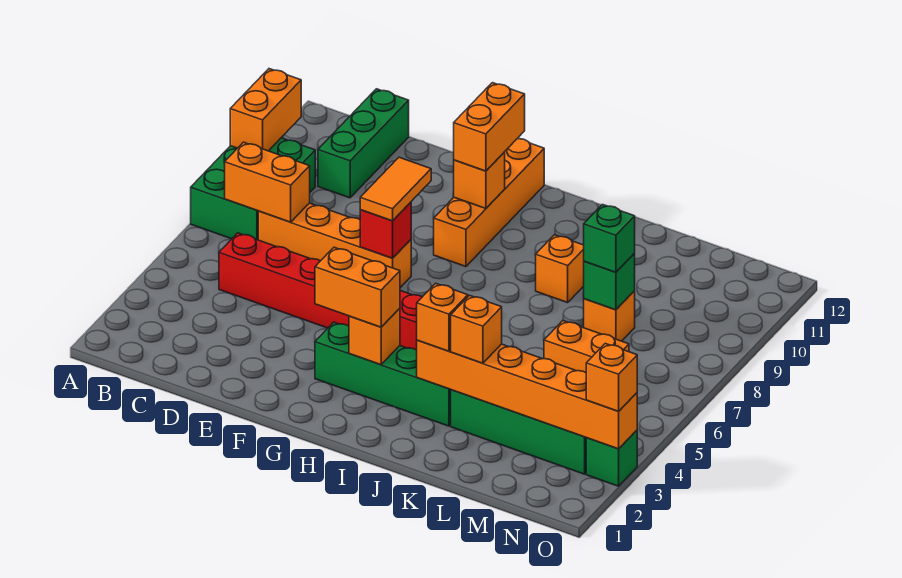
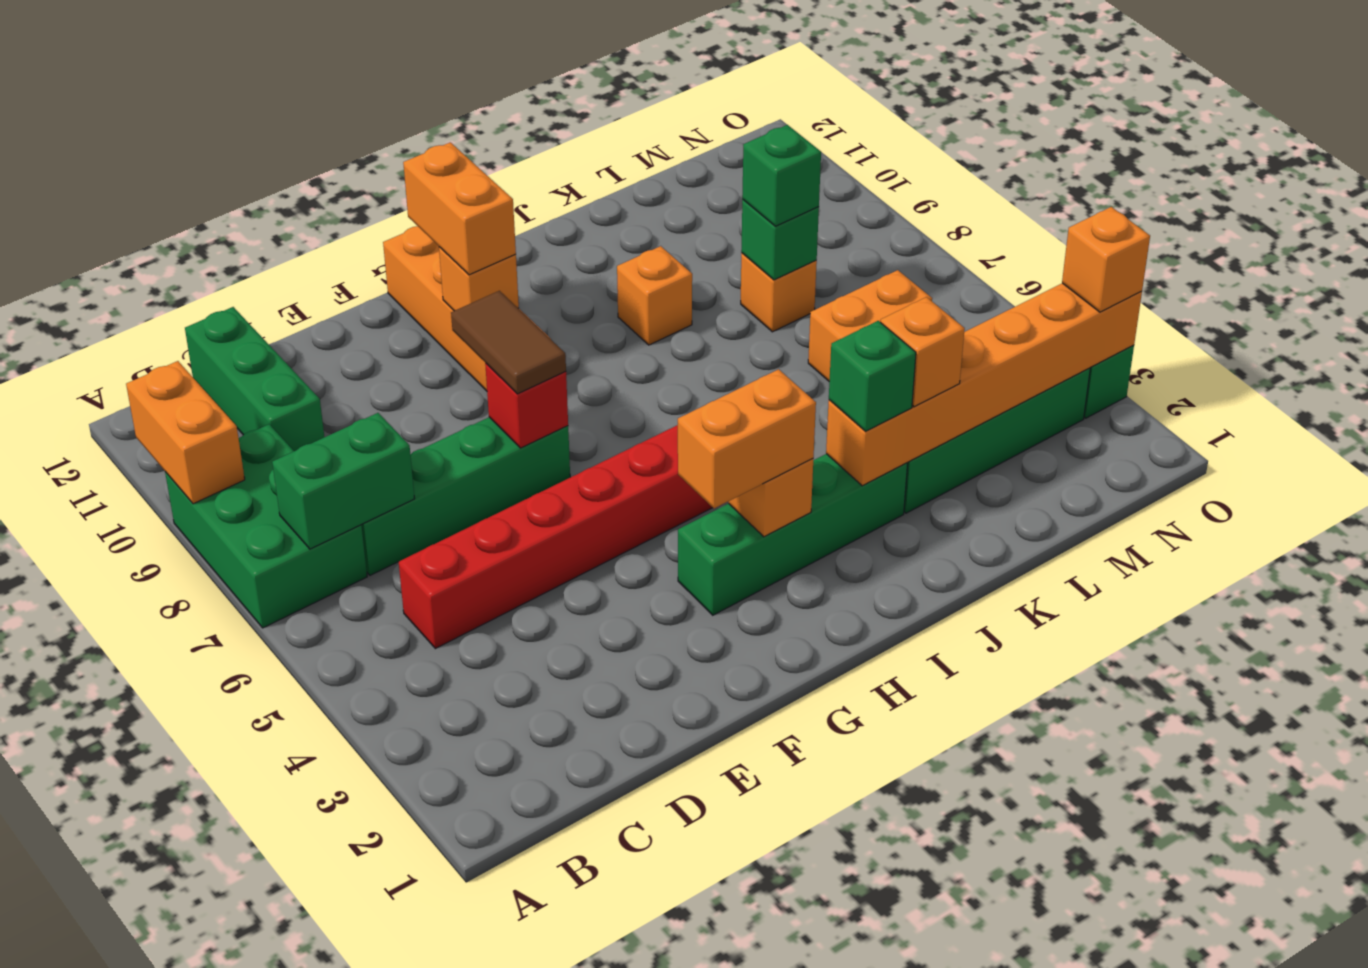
orange 1x2 brick [225,142,310,222] -> green 1x2 brick [272,413,415,549]
orange 1x4 brick [258,203,411,288] -> green 1x4 brick [362,417,570,575]
orange 1x2 tile [360,157,431,221] -> brown 1x2 tile [451,291,566,394]
orange 1x1 brick [417,283,468,351] -> green 1x1 brick [829,321,916,431]

